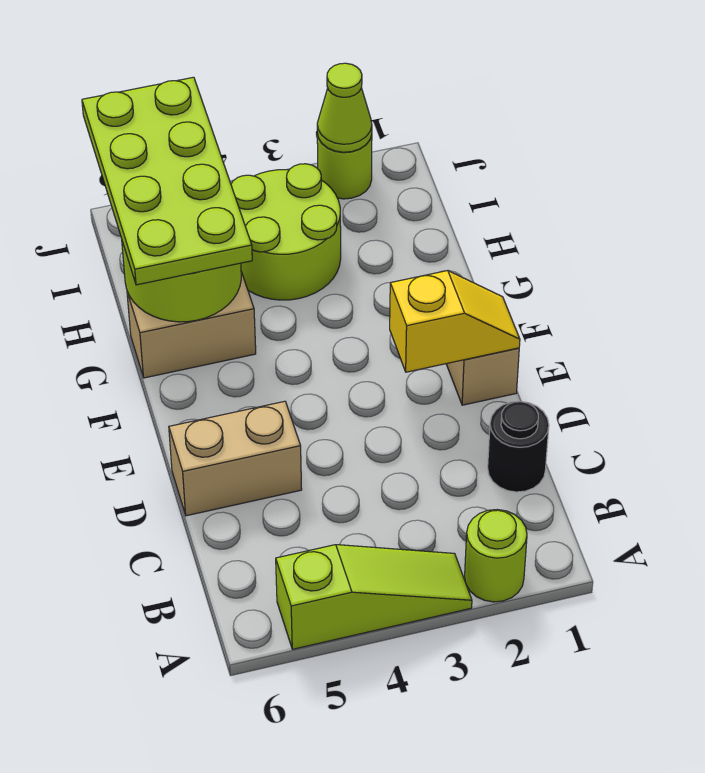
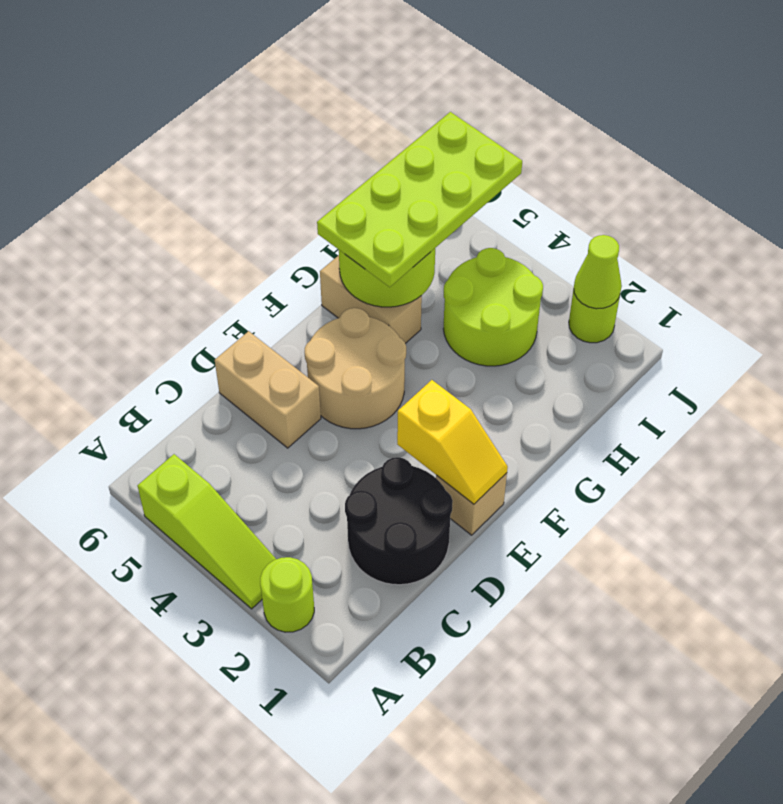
black 1x1 round brick [488,401,549,492] -> black 2x2 round brick [345,457,453,585]
none -> tan 2x2 round brick [305,308,406,429]

